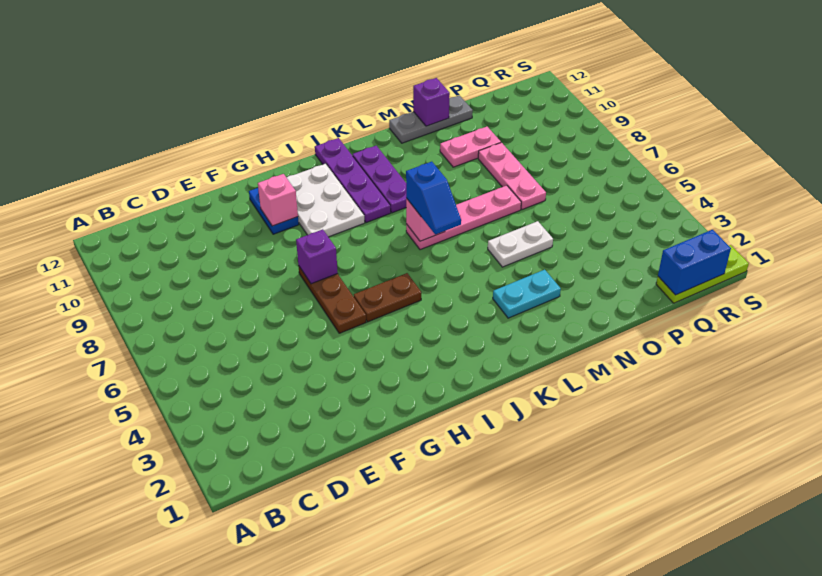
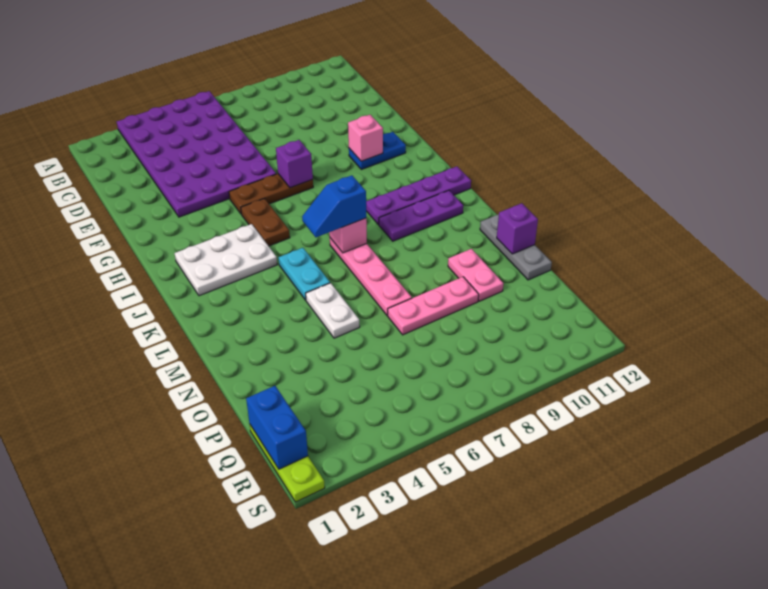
none -> purple 4x6 plate [117,91,276,217]
white 2x3 plate [286,164,365,237] -> white 2x3 plate moved to [175,224,277,296]
cyan 1x2 plate [493,270,561,318] -> cyan 1x2 plate moved to [279,248,330,300]

